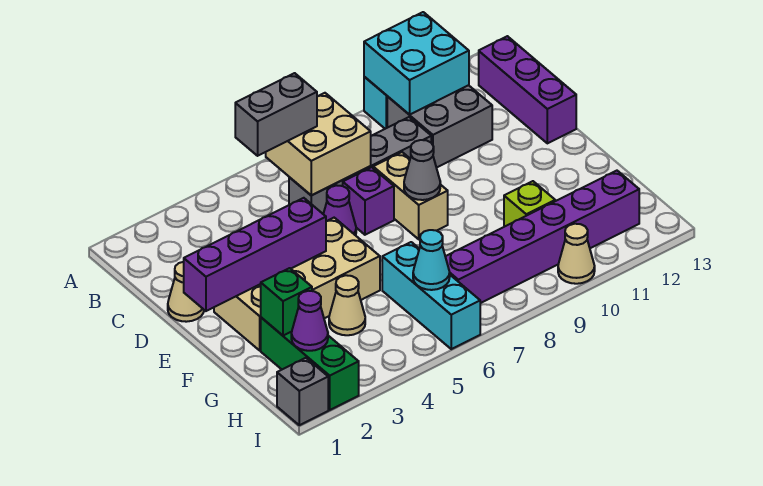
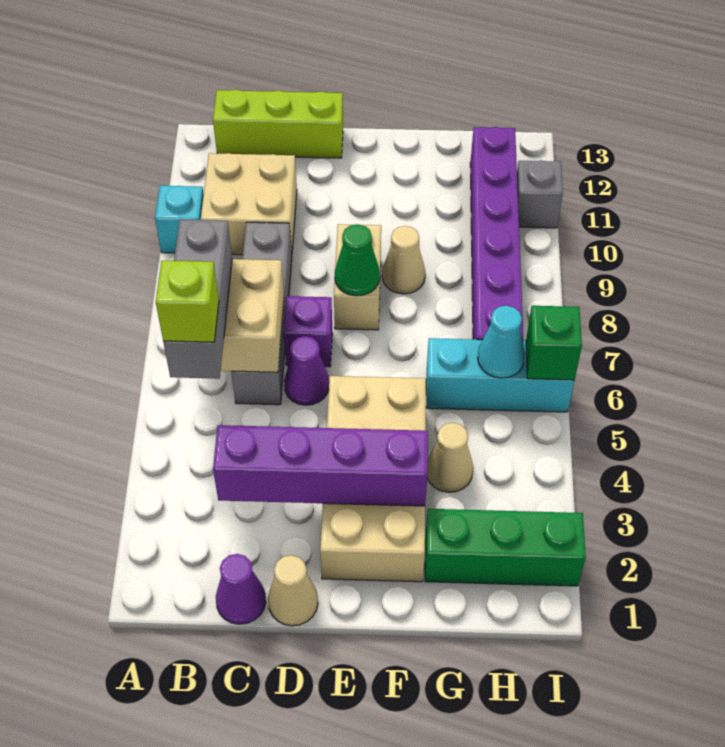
cyan 2x2 brick [364,12,469,115] -> none
grey 1x2 brick [235,73,317,156] -> grey 1x3 brick [163,220,232,379]
grey 2x2 brick [387,85,492,168] -> tan 2x2 brick [201,153,297,255]
purple 1x3 brick [479,36,576,143] -> lime 1x3 brick [213,90,343,158]
tan 1x2 brick [373,152,448,239] -> tan 1x2 brick turned to [334,224,381,330]
purple 1x4 brick [184,198,326,311] -> purple 1x4 brick turned to [213,425,428,506]
grey 1x1 cone [404,140,441,200] -> green 1x1 cone [335,224,380,296]
green 1x1 brick [261,268,312,336] -> green 1x1 brick moved to [526,306,582,380]
lime 1x1 brick [504,181,555,227] -> lime 1x1 brick moved to [156,261,219,342]
purple 1x1 cone [291,291,328,351] -> purple 1x1 cone moved to [216,554,266,624]
grey 1x1 brick [277,358,328,425] -> grey 1x1 brick moved to [517,160,563,228]
tan 1x1 cone [558,224,595,284] -> tan 1x1 cone moved to [382,226,425,294]

